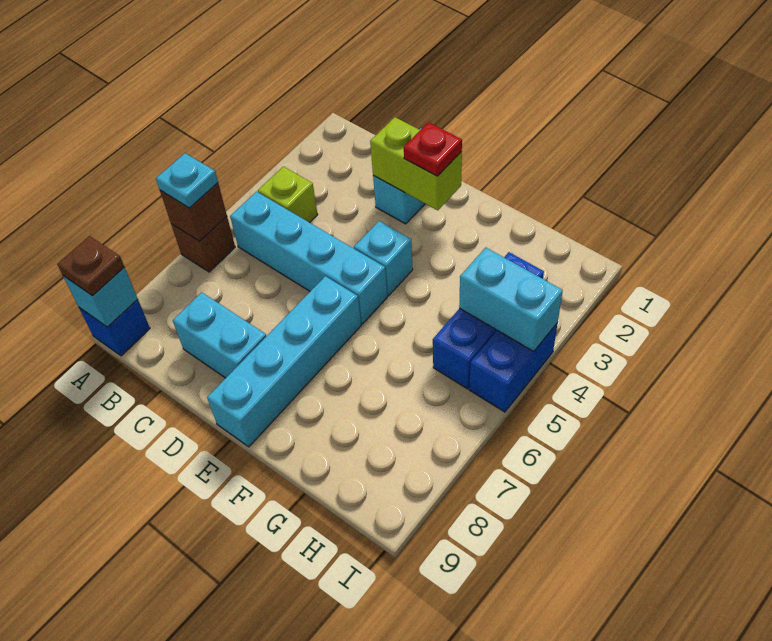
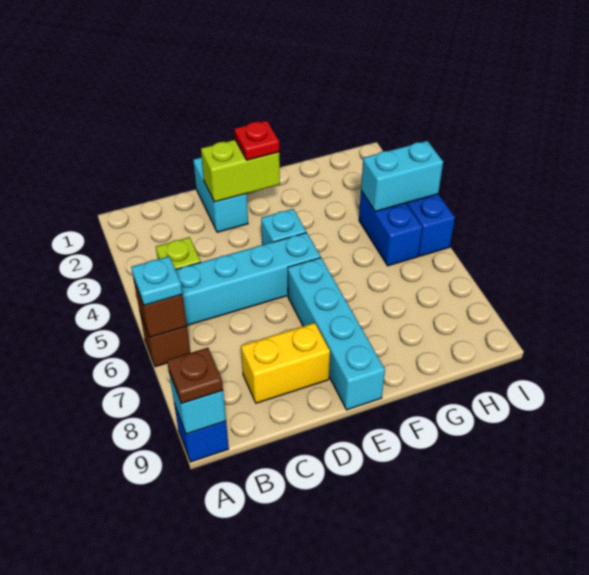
cyan 1x2 brick [173,292,266,378] -> yellow 1x2 brick [241,323,330,403]
blue 1x3 brick [433,252,544,389] -> blue 1x2 brick [359,191,422,266]

